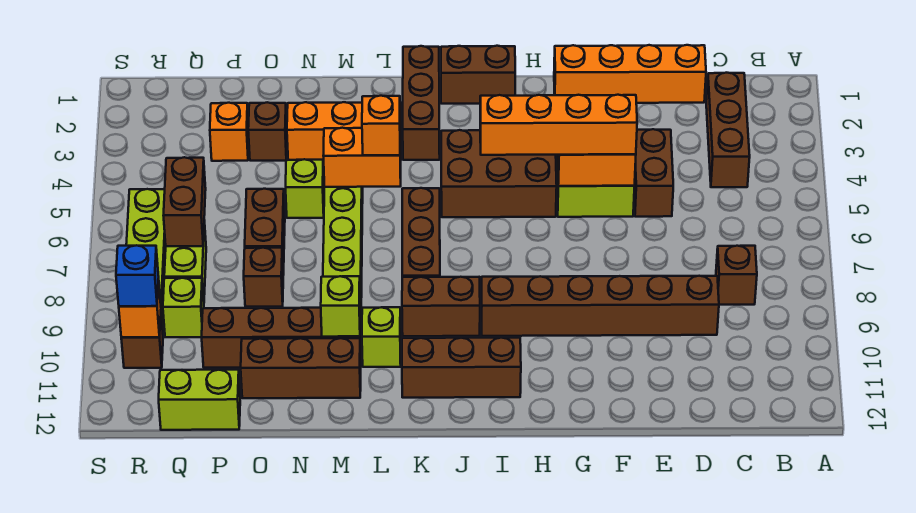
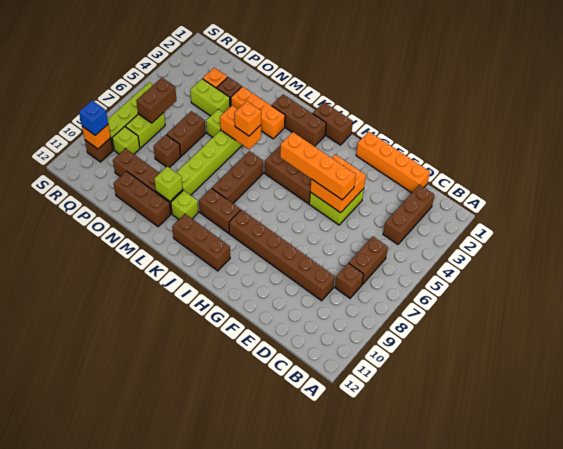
brown 1x2 brick [634,129,673,217] -> brown 1x2 brick moved to [349,236,388,284]
brown 1x3 brick [403,46,440,160] -> brown 1x3 brick turned to [272,94,326,146]
lime 1x2 brick [159,370,240,430] -> lime 1x2 brick moved to [190,79,230,116]

